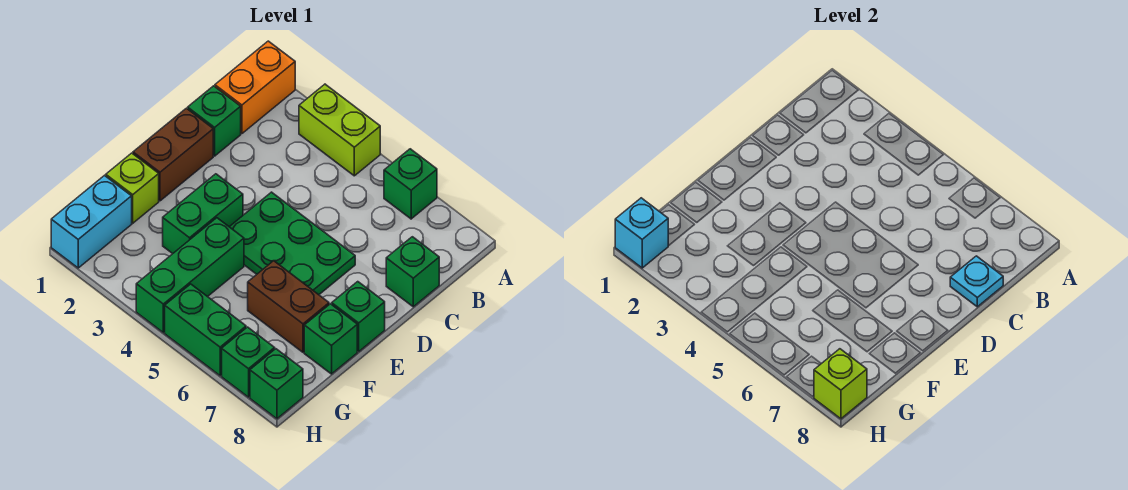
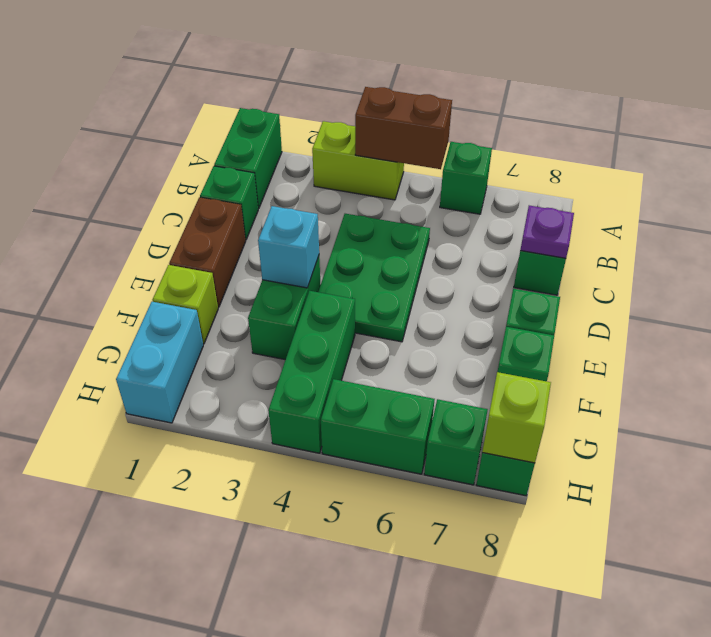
orange 1x2 brick [215,41,295,134] -> green 1x2 brick [214,108,282,209]
cyan 1x1 plate [950,256,1003,307] -> purple 1x1 plate [520,206,574,258]
green 2x3 plate [230,192,355,295] -> green 2x3 plate turned to [318,214,430,342]
brown 1x2 brick [248,261,329,352] -> brown 1x2 brick moved to [355,87,452,169]
cyan 1x1 brick [615,198,668,268] -> cyan 1x1 brick moved to [258,206,319,288]

